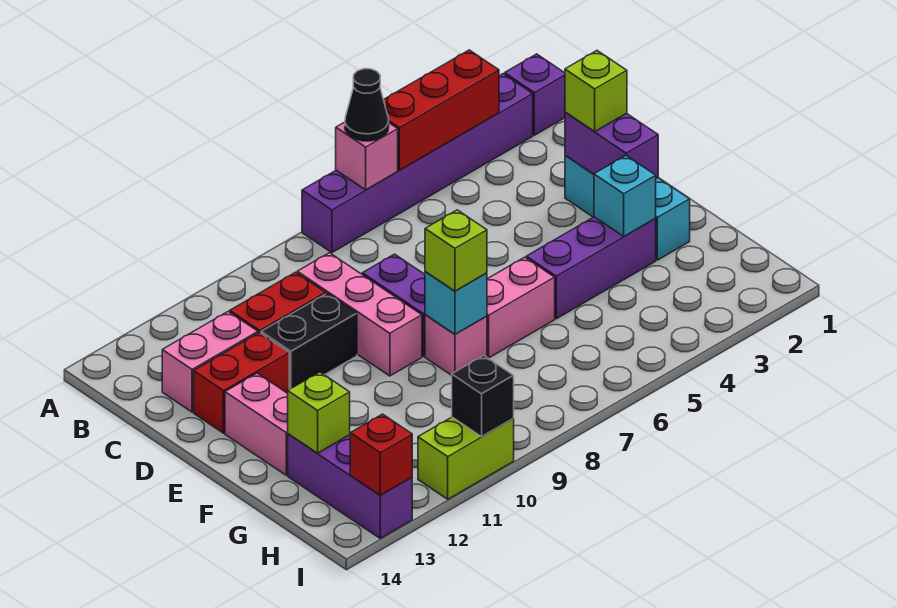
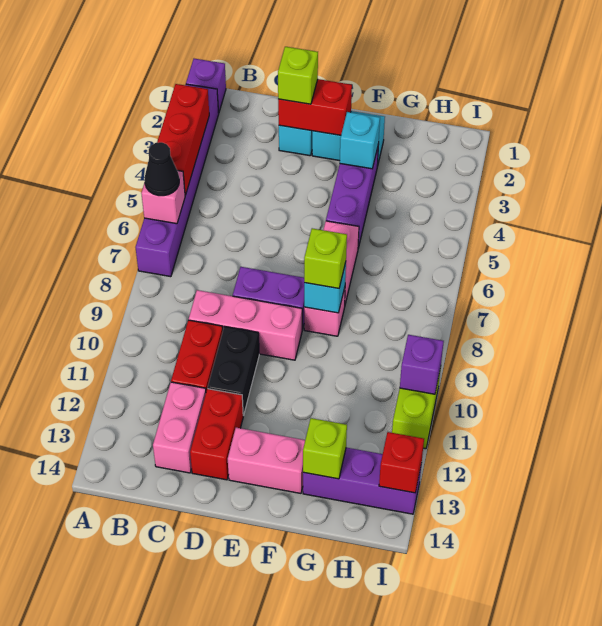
purple 1x2 brick [565,112,658,178] -> red 1x2 brick [278,79,352,135]
black 1x1 brick [452,356,514,437] -> purple 1x1 brick [400,335,444,394]

